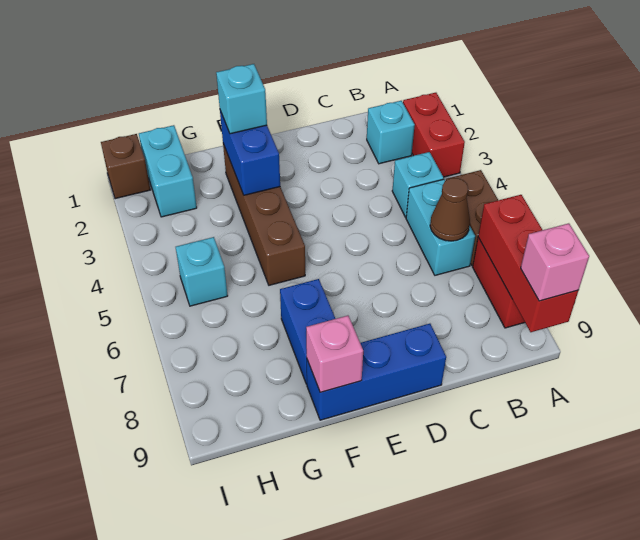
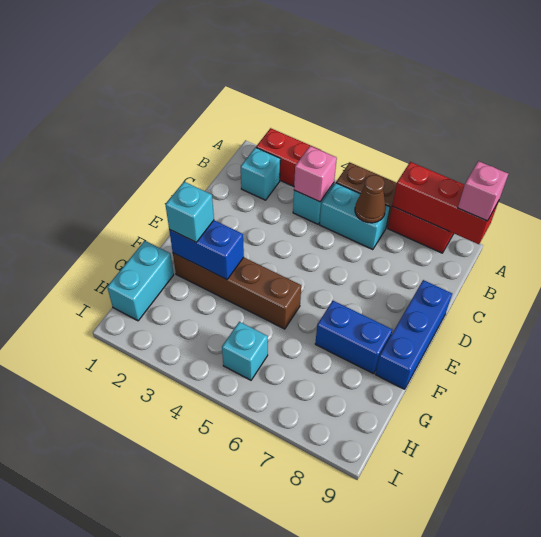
pink 1x1 brick [306,316,363,392] -> pink 1x1 brick moved to [294,146,337,202]
cyan 1x2 brick [139,125,197,217] -> cyan 1x2 brick turned to [107,241,174,321]
brown 1x1 brick [101,134,150,199] -> none

